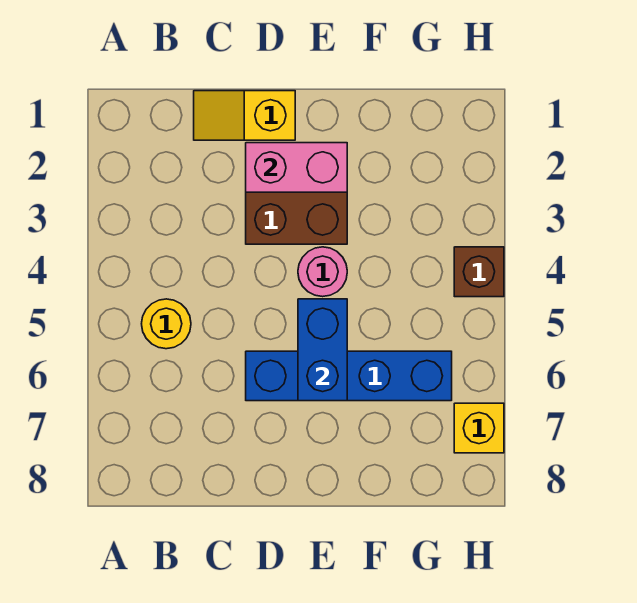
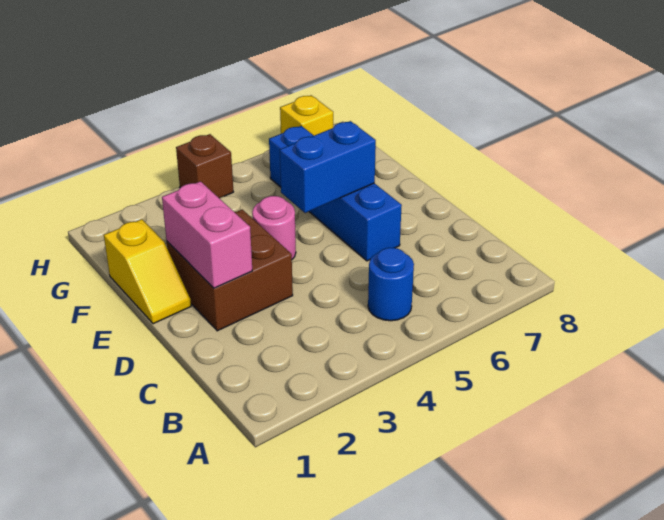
yellow 1x1 round brick [142,299,191,349] -> blue 1x1 round brick [368,248,414,321]
yellow 1x2 slope [194,91,295,140] -> yellow 1x2 slope moved to [104,219,191,324]

